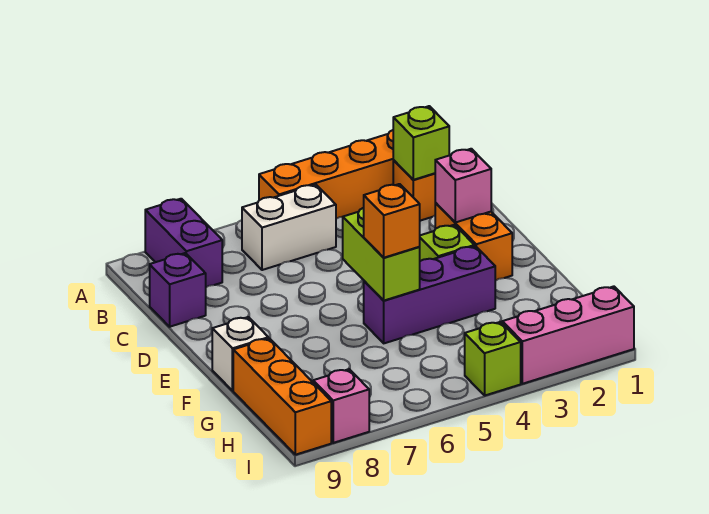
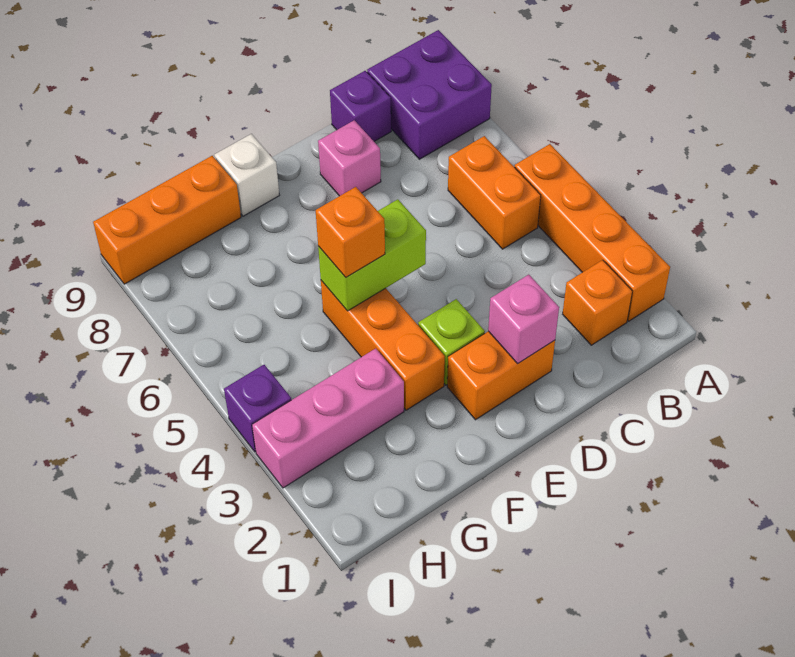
purple 1x2 brick [145,199,222,287] -> purple 2x2 brick [367,30,492,159]
lime 1x1 brick [393,106,449,180] -> none
white 1x2 brick [242,184,336,270] -> orange 1x2 brick [448,136,541,249]
purple 1x3 brick [364,246,495,343] -> orange 1x3 brick [321,281,445,410]
pink 1x3 brick [502,286,634,384] -> pink 1x3 brick turned to [252,349,404,488]
lime 1x1 brick [465,322,521,395] -> purple 1x1 brick [224,365,291,452]
pink 1x1 brick [313,369,369,443] -> pink 1x1 brick moved to [318,120,381,196]

